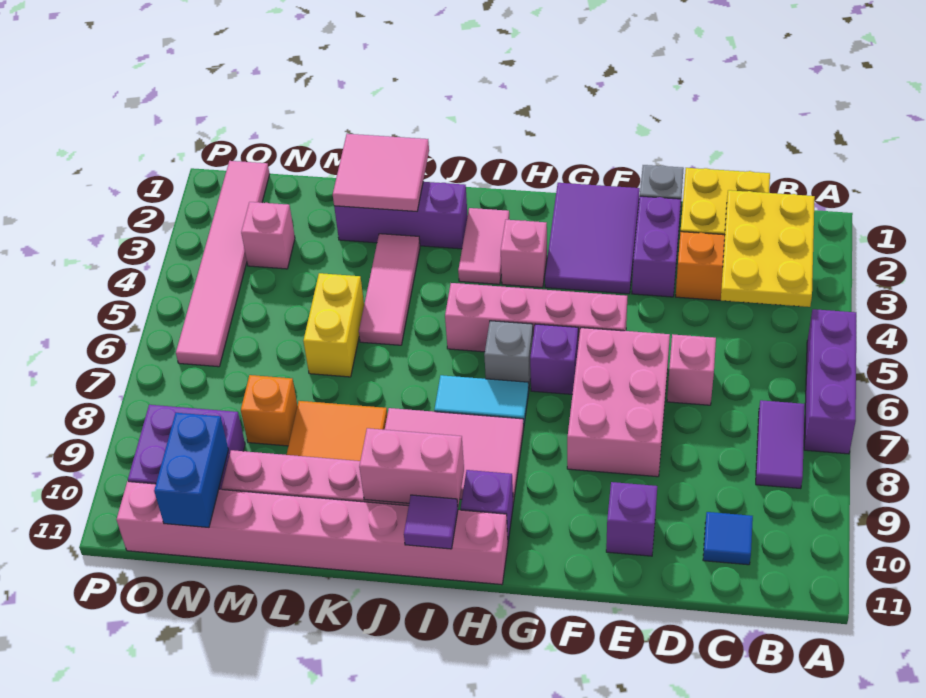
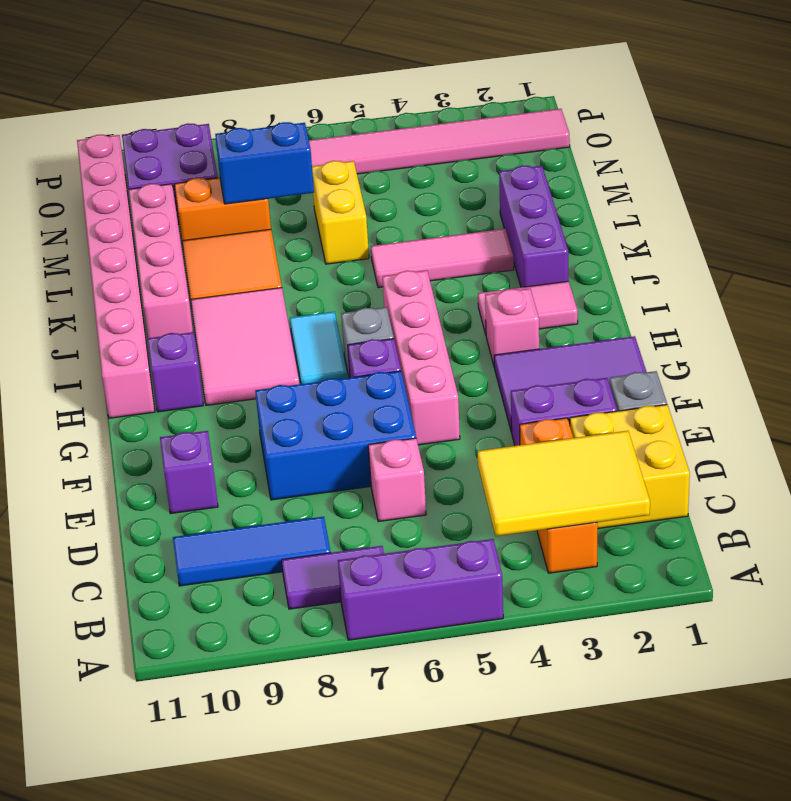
yellow 2x3 plate [721,190,815,307] -> yellow 2x3 tile [478,431,650,536]
blue 1x1 tile [703,512,753,565] -> blue 1x3 tile [173,517,331,586]
pink 2x3 brick [567,328,670,477] -> blue 2x3 brick [255,371,416,500]
pink 1x2 brick [359,428,464,506] -> none
purple 1x1 tile [404,495,458,549] -> none
pink 2x2 tile [333,134,429,211] -> none
yellow 1x2 brick [303,273,364,377] -> yellow 1x2 brick turned to [312,161,369,264]
orange 1x1 brick [241,375,297,446] -> orange 1x2 brick [175,178,271,241]
pink 1x1 brick [241,202,295,269] -> none
blue 1x2 brick [154,413,228,528] -> blue 1x2 brick moved to [215,122,314,204]

